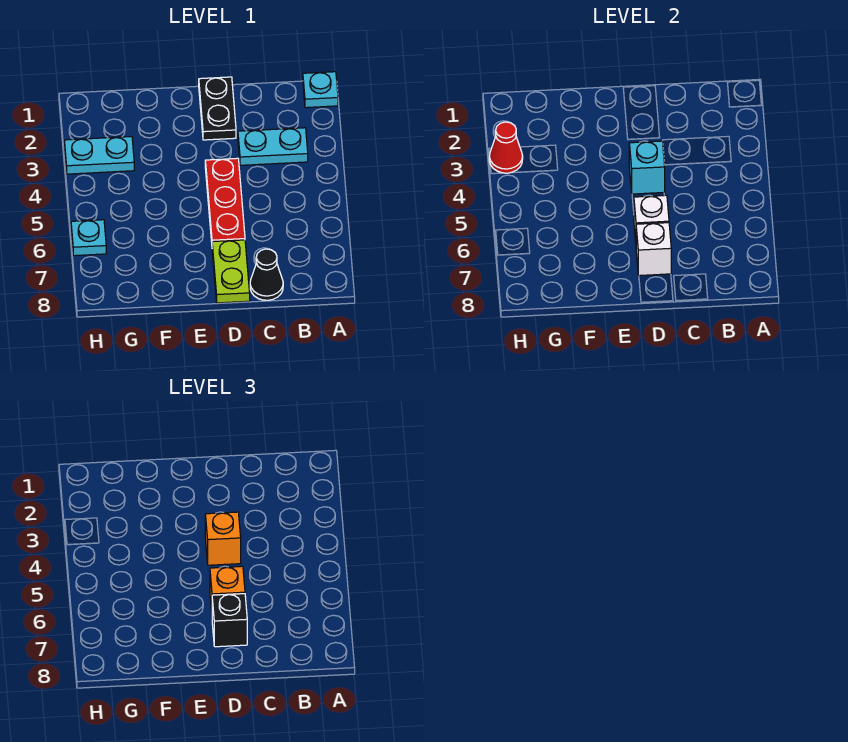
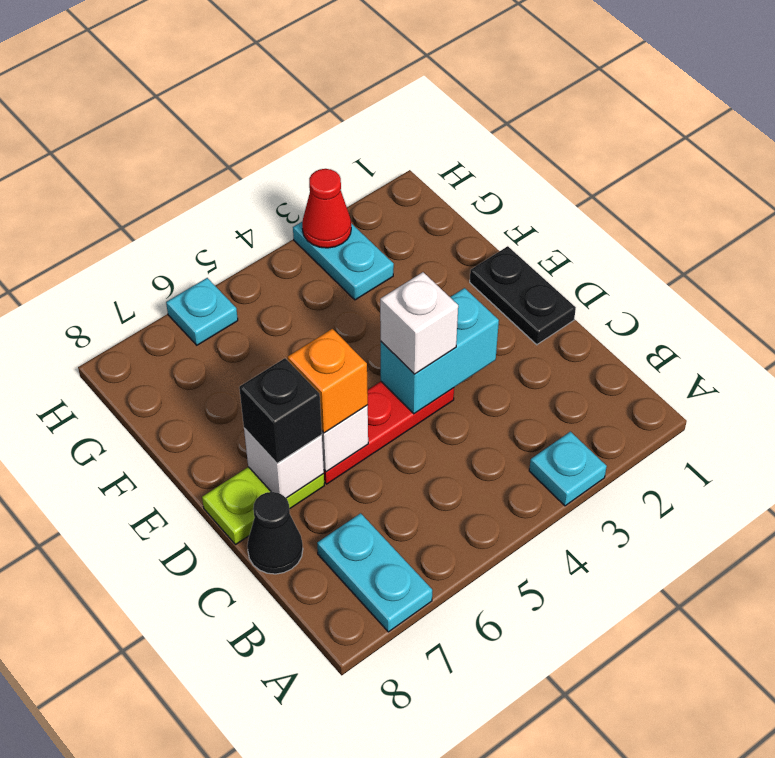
cyan 1x1 plate [303,72,338,108] -> cyan 1x1 plate moved to [529,432,607,506]
cyan 1x2 plate [238,128,308,165] -> cyan 1x2 plate moved to [317,513,432,632]
black 1x2 plate [199,77,236,140] -> black 1x2 plate turned to [470,246,576,345]
cyan 1x1 brick [629,141,665,194] -> cyan 1x2 brick [381,288,499,414]
orange 1x1 brick [205,512,241,565] -> white 1x1 brick [380,272,458,374]

